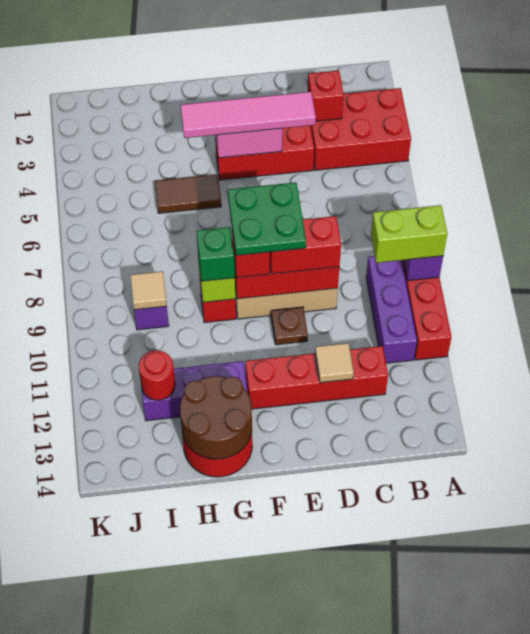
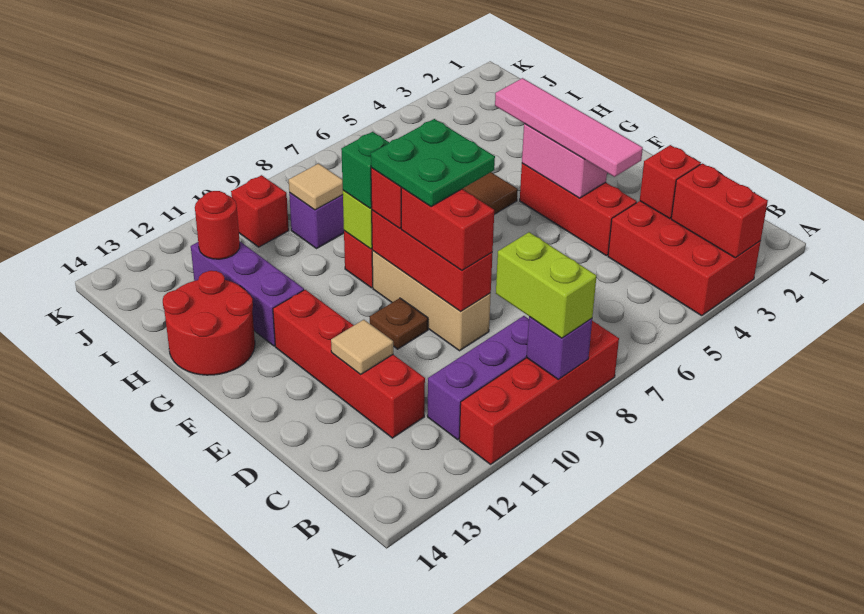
none -> red 1x2 brick [671,163,768,258]
brown 2x2 round brick [180,376,252,459] -> none
none -> red 1x1 brick [231,175,289,247]

